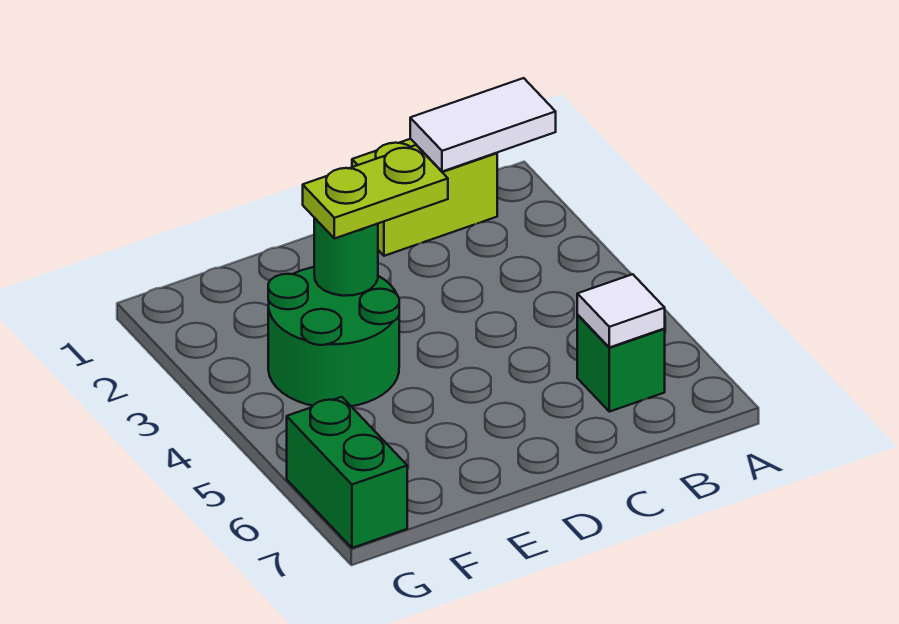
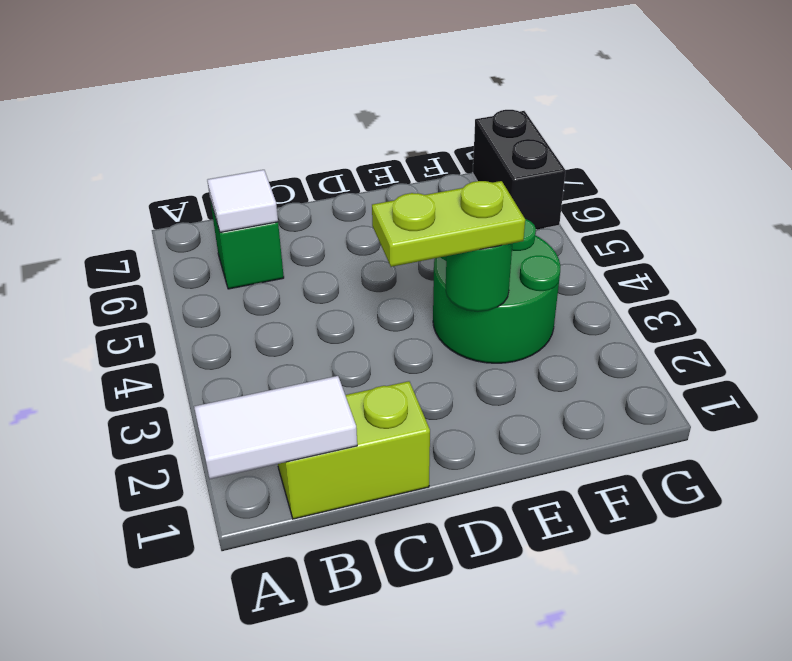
green 1x2 brick [287,397,407,548] -> black 1x2 brick [473,110,566,230]

